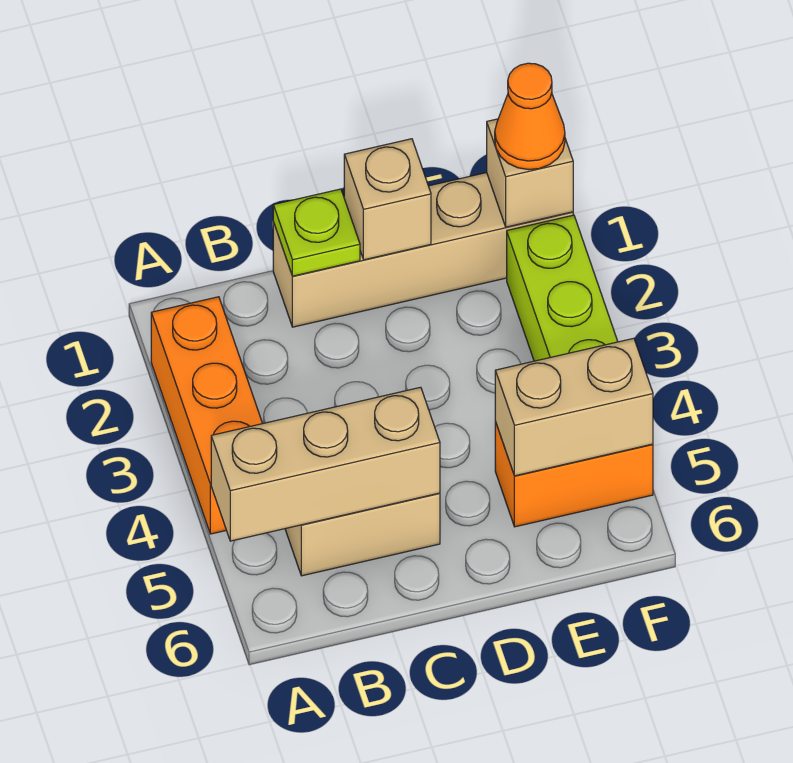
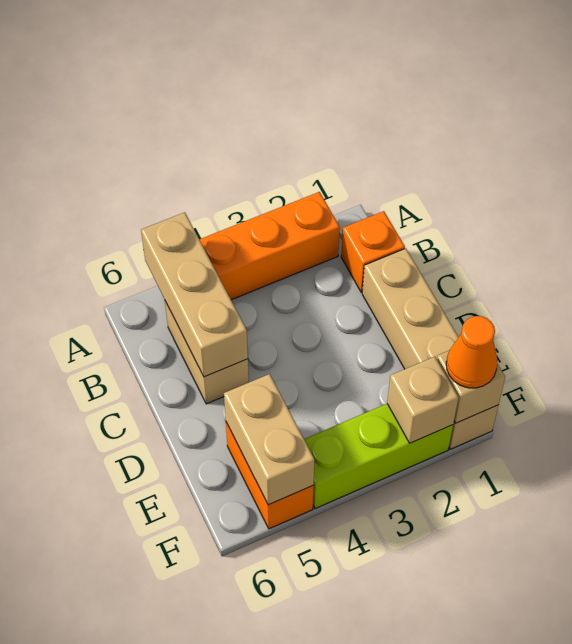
none -> orange 1x1 brick [341,211,405,292]
lime 1x1 plate [273,189,360,276] -> none
tan 1x1 brick [344,139,431,260] -> tan 1x1 brick moved to [387,357,459,443]

